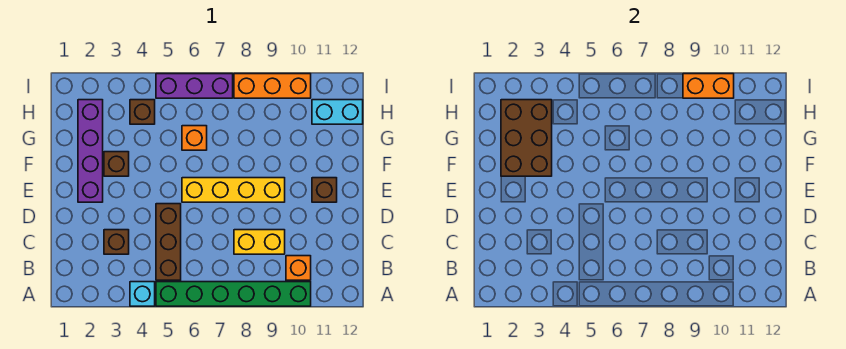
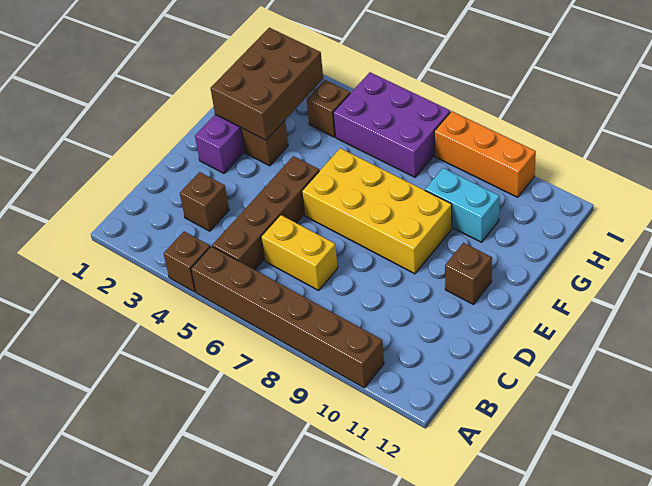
cyan 1x1 brick [130,282,155,306] -> brown 1x1 brick [164,231,210,292]
green 1x6 brick [156,282,311,306] -> brown 1x6 brick [191,246,384,388]
brown 1x3 brick [156,204,181,280] -> brown 1x4 brick [212,156,319,270]
orange 1x1 brick [286,256,311,280] -> none
yellow 1x2 brick [234,230,285,254] -> yellow 1x2 brick moved to [261,215,338,290]
yellow 1x4 brick [182,178,285,202] -> yellow 2x4 brick [302,148,452,274]
orange 1x1 brick [182,126,207,150] -> none
cyan 1x2 brick [312,100,363,124] -> cyan 1x2 brick moved to [425,168,500,242]
purple 1x3 brick [156,74,233,98] -> purple 2x3 brick [333,72,450,177]
orange 1x2 brick [683,74,734,98] -> none

